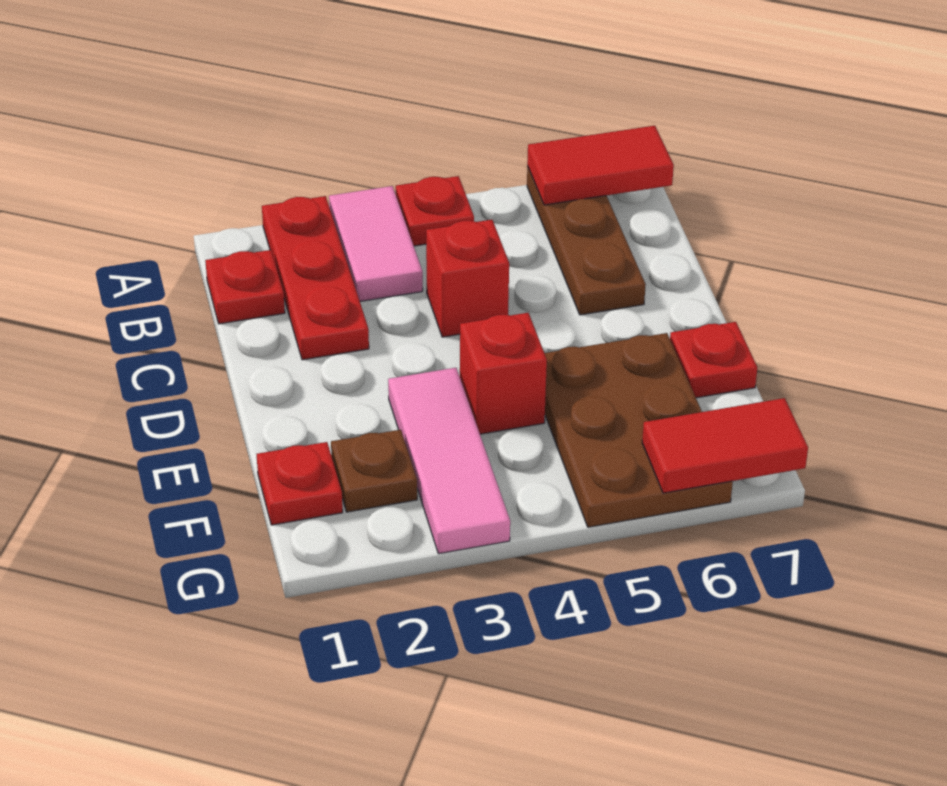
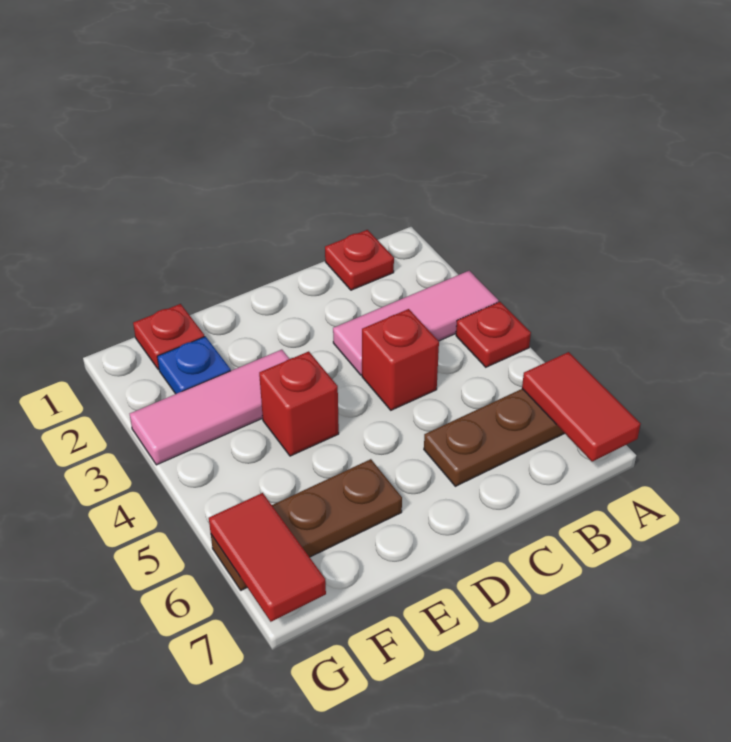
red 1x3 plate [262,196,369,360] -> none
pink 1x2 tile [329,186,423,301] -> pink 1x3 tile [333,271,499,375]
brown 2x3 plate [545,333,733,527] -> brown 1x3 plate [211,459,402,590]
red 1x1 plate [670,322,757,398] -> none
brown 1x1 plate [331,430,417,512] -> blue 1x1 plate [157,336,231,394]

